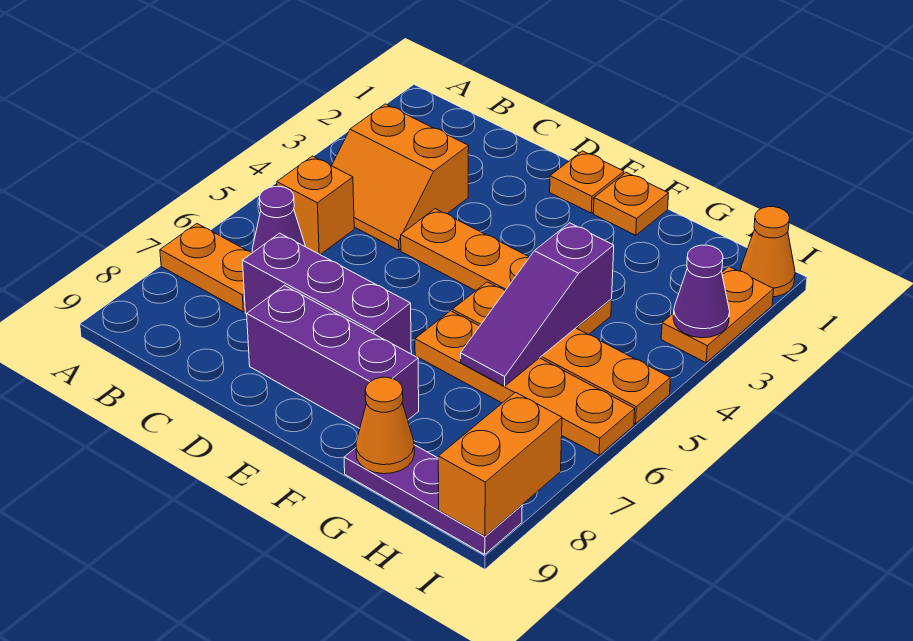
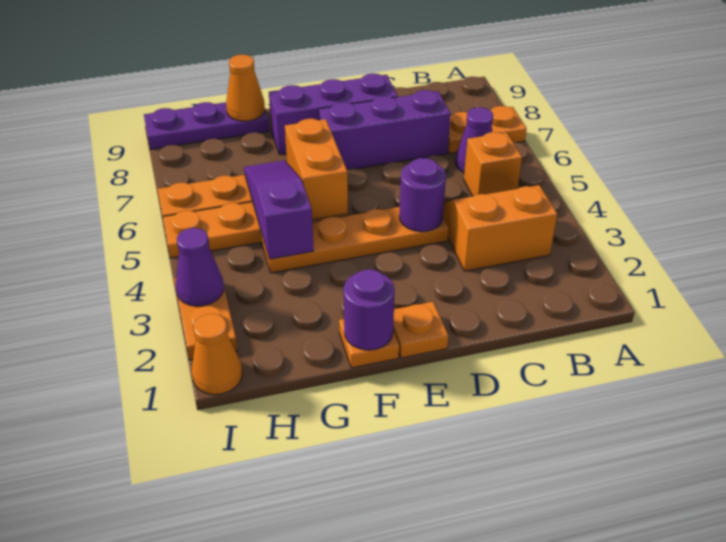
none -> purple 1x1 round brick [399,158,446,232]
none -> purple 1x1 round brick [344,269,395,350]
orange 1x2 brick [438,392,562,536] -> orange 1x2 brick moved to [285,119,348,220]

